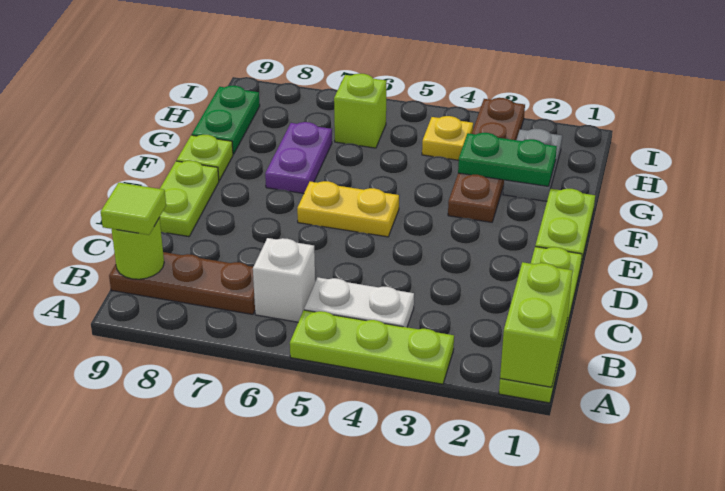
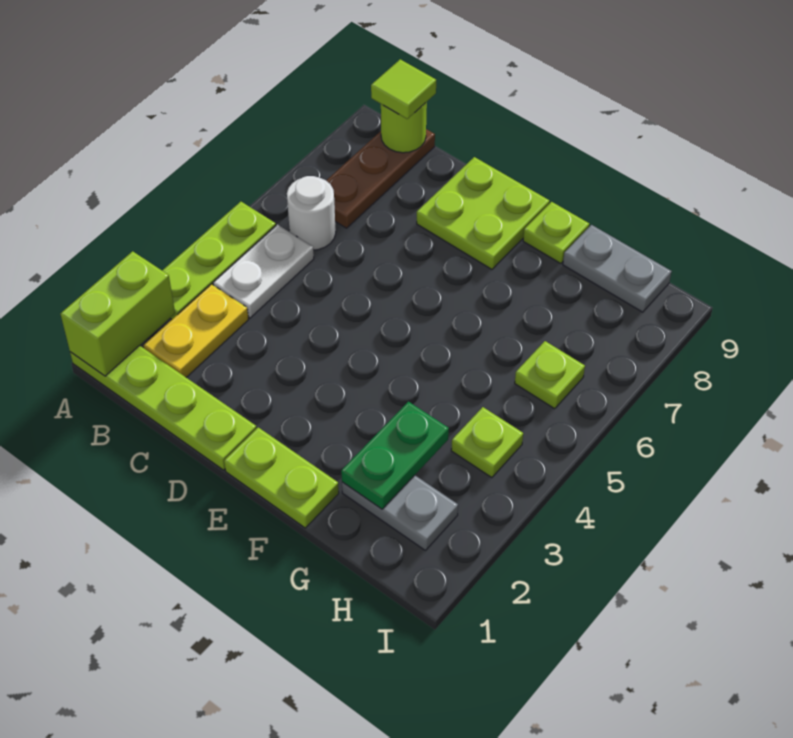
lime 1x2 brick [500,262,573,387] -> lime 1x2 brick turned to [60,251,175,376]
white 1x1 brick [253,238,315,322] -> white 1x1 round brick [287,176,336,250]
lime 1x2 plate [160,161,219,237] -> lime 2x2 plate [417,157,550,269]
yellow 1x2 plate [297,181,399,237] -> yellow 1x2 plate moved to [144,284,249,377]
brown 1x4 plate [448,98,525,222] -> none
purple 1x2 plate [265,122,332,194] -> none
green 1x2 plate [192,86,260,154] -> grey 1x2 plate [563,225,672,312]
yellow 1x1 plate [422,116,473,160] -> lime 1x1 plate [451,407,523,478]
lime 1x1 brick [334,74,387,148] -> lime 1x1 plate [515,341,585,409]

